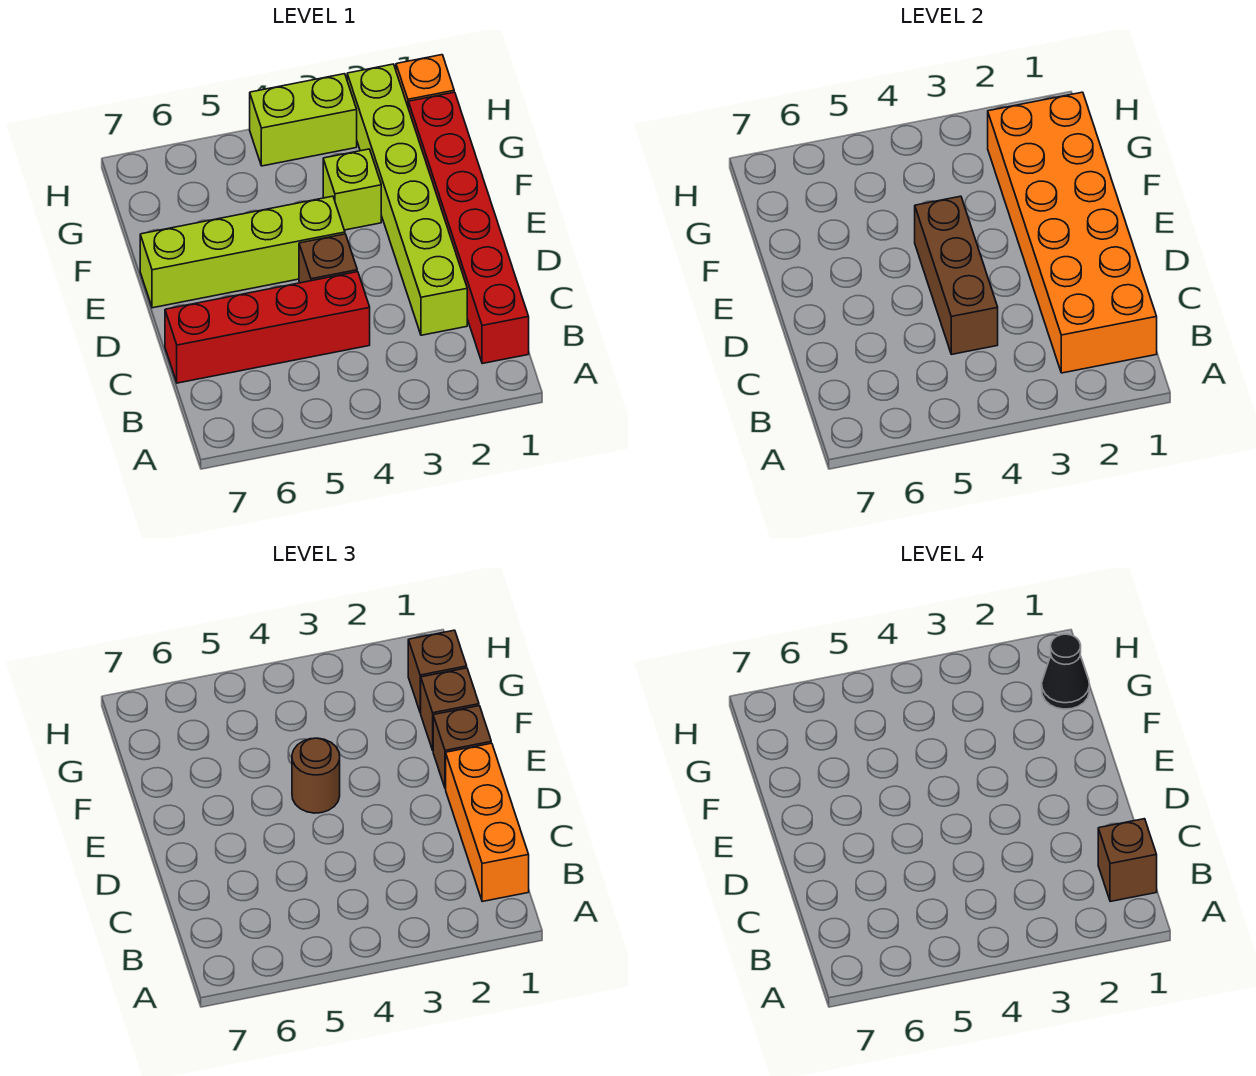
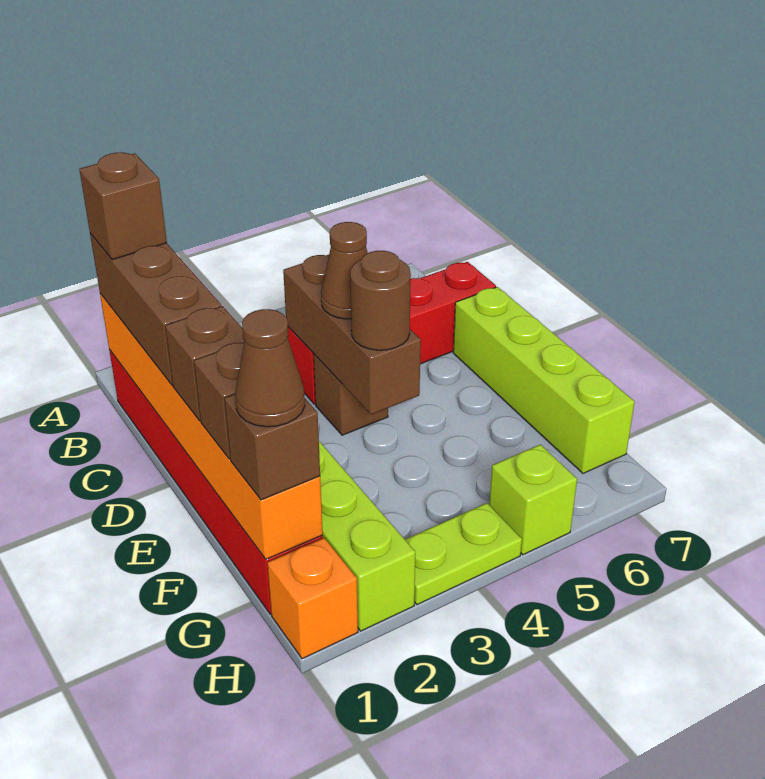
orange 2x6 brick [988,92,1157,373] -> orange 1x6 brick [100,294,323,559]
orange 1x3 brick [446,743,529,902] -> brown 1x3 brick [90,233,221,385]
none -> brown 1x1 cone [321,222,368,319]
lime 1x4 brick [140,196,345,308] -> lime 1x4 brick turned to [453,287,635,473]
lime 1x1 brick [323,149,381,230] -> lime 1x1 brick moved to [489,445,577,555]
black 1x1 cone [1042,634,1089,709] -> brown 1x1 cone [235,309,305,427]
lime 1x2 brick [250,74,357,166] -> lime 1x2 plate [405,503,522,605]

